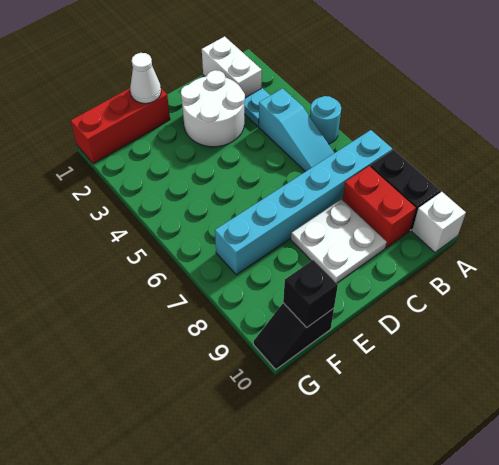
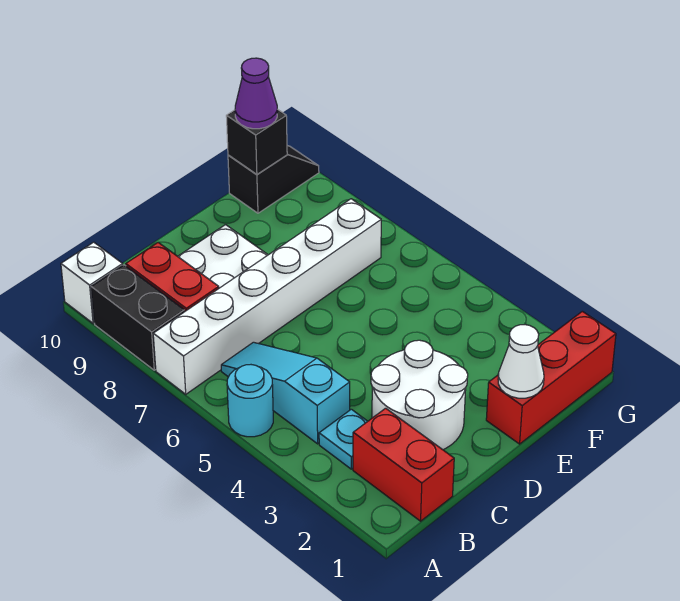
cyan 1x6 brick [215,130,392,275] -> white 1x6 brick [153,199,381,394]
white 1x2 brick [202,36,262,98] -> red 1x2 brick [353,408,454,521]
none -> purple 1x1 cone [235,58,277,129]

